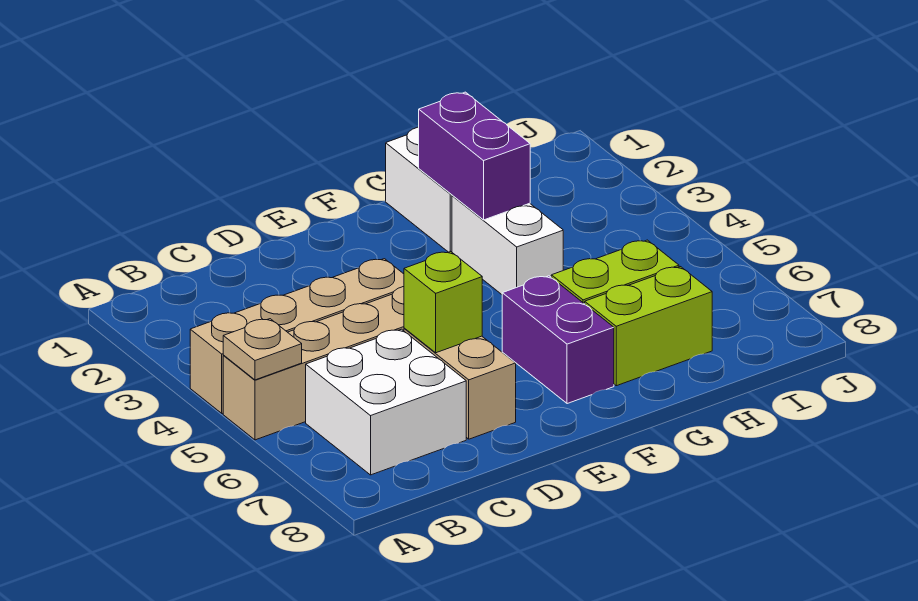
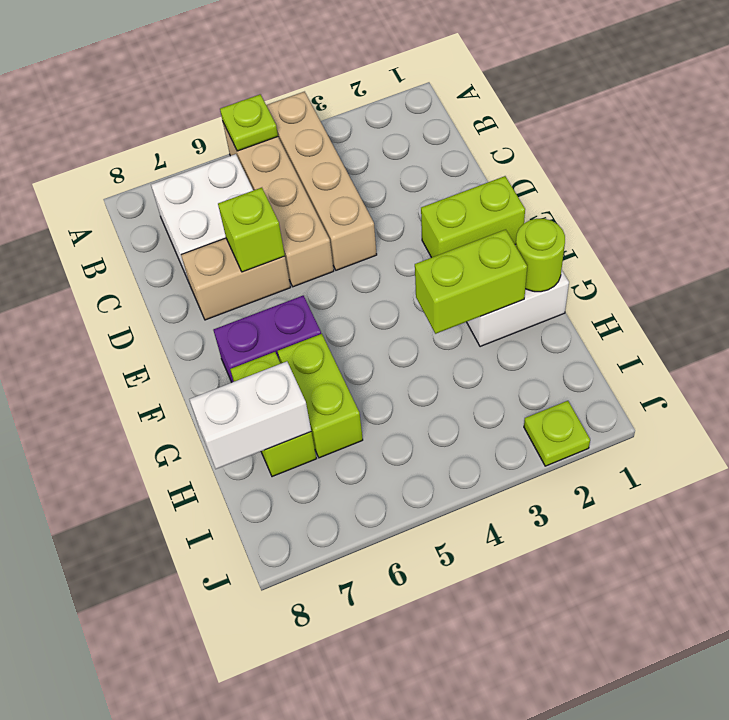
tan 1x1 plate [223,319,302,380] -> lime 1x1 plate [220,94,278,151]
none -> lime 1x2 brick [421,176,525,258]
none -> lime 1x1 round brick [516,219,565,292]
purple 1x2 brick [419,92,530,220] -> lime 1x2 brick [415,230,527,334]
white 1x2 brick [452,195,563,294] -> white 1x2 brick moved to [189,361,311,469]
none -> lime 1x1 plate [524,401,590,466]

